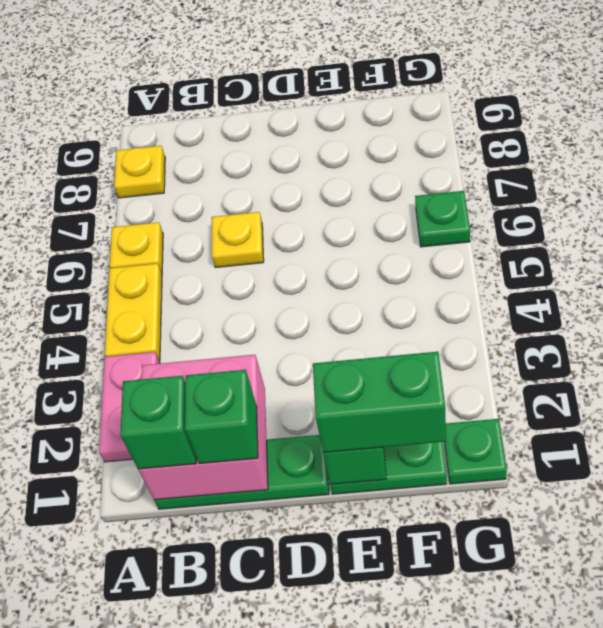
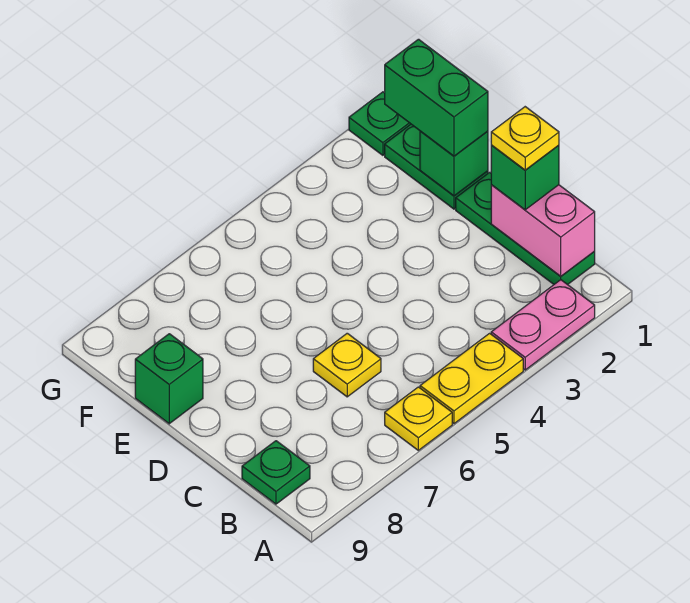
yellow 1x1 plate [114,146,165,198] -> yellow 1x1 plate moved to [491,107,559,170]
pink 2x2 brick [138,355,268,500] -> pink 1x2 brick [491,185,595,276]
green 1x1 brick [120,376,196,469] -> green 1x1 brick moved to [135,334,203,424]
green 1x1 plate [415,191,470,247] -> green 1x1 plate moved to [242,441,310,504]

